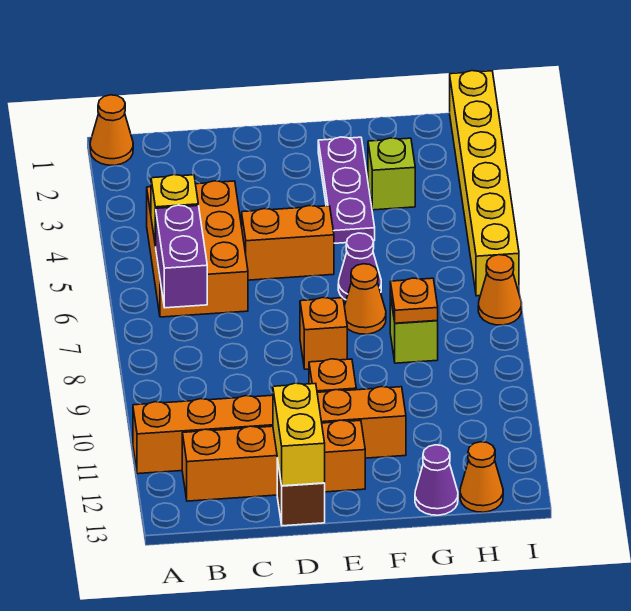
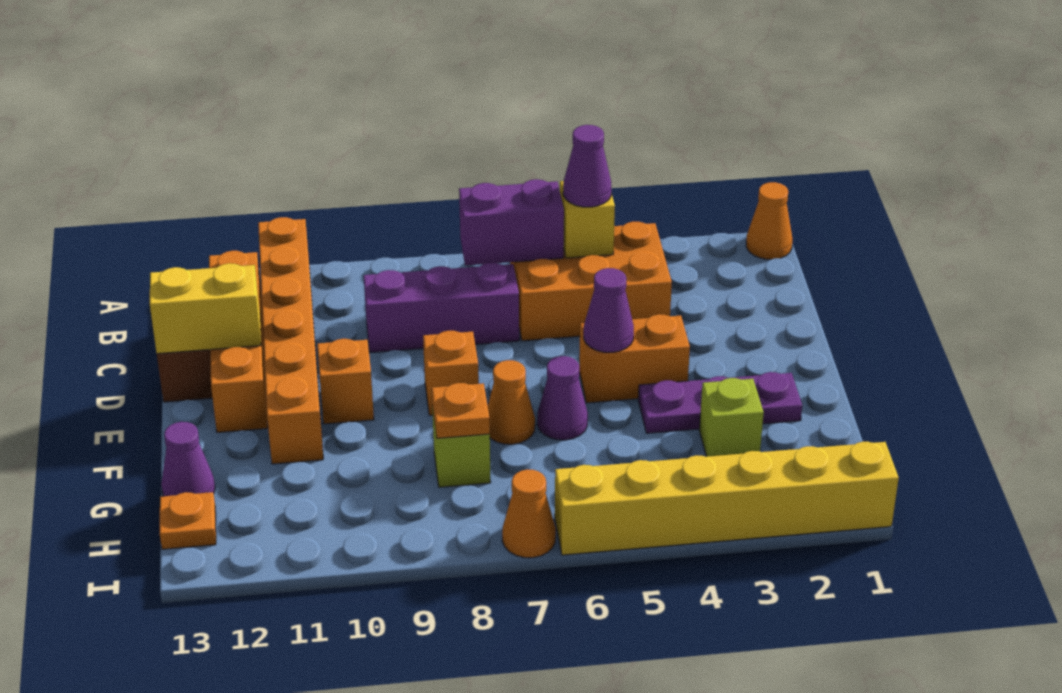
none -> purple 1x1 cone [563,125,611,207]
none -> purple 1x3 brick [364,263,519,353]
orange 1x2 brick [242,206,334,280] -> orange 1x2 brick turned to [579,314,690,403]
none -> purple 1x1 cone [584,268,634,352]
orange 1x1 cone [460,442,503,512] -> orange 1x1 plate [160,492,216,549]

